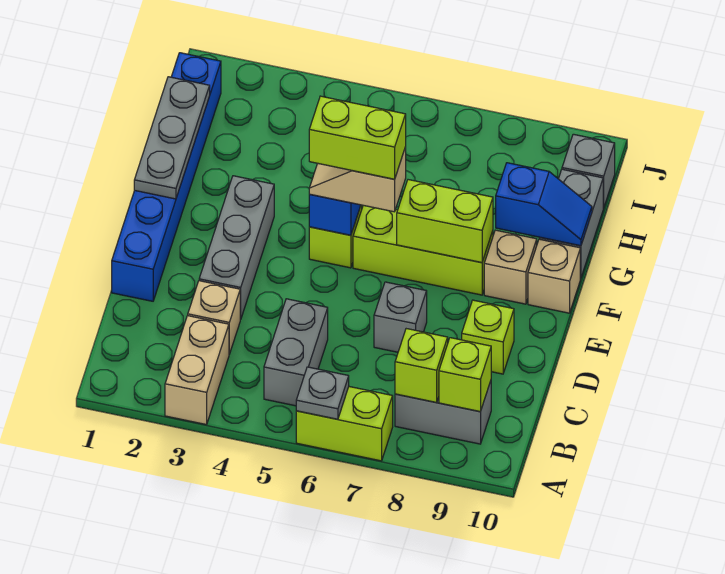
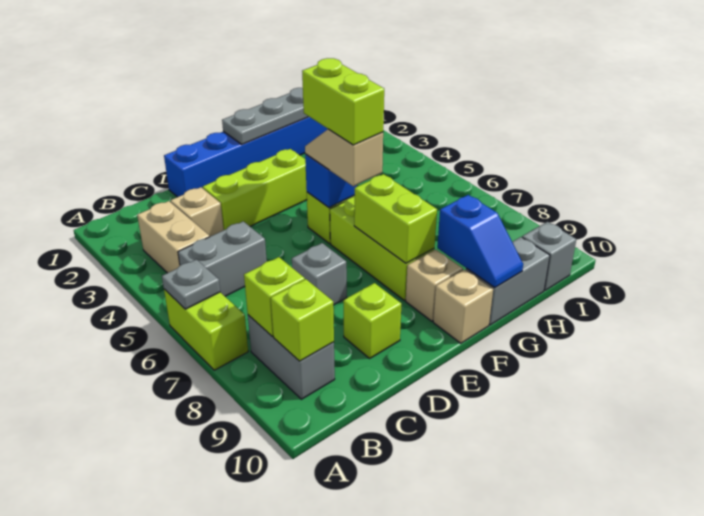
tan 1x2 brick [165,316,229,425] -> tan 1x2 brick turned to [137,201,210,273]
grey 1x3 brick [199,176,274,319] -> lime 1x3 brick [203,149,307,230]

